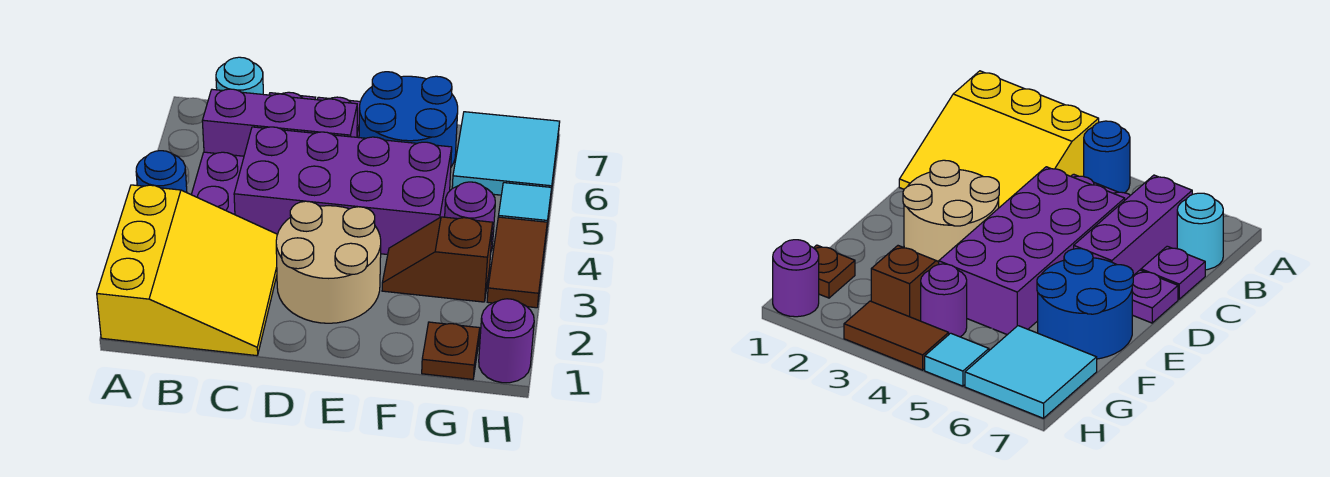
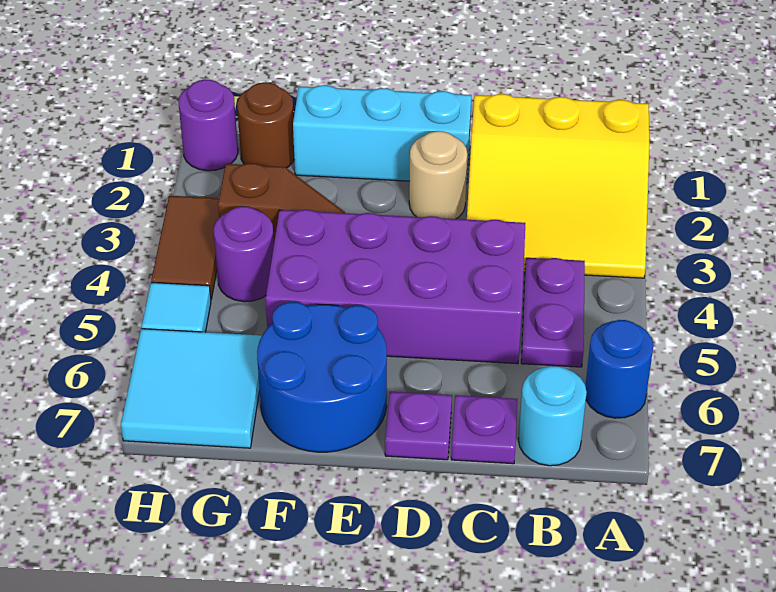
yellow 3x3 slope [97,185,277,356] -> yellow 3x3 slope turned to [467,94,649,278]
blue 1x1 round brick [136,151,187,193] -> blue 1x1 round brick moved to [585,320,654,418]
purple 1x3 brick [202,89,357,156] -> none
none -> cyan 1x3 brick [293,85,471,184]
tan 2x2 round brick [276,201,381,323] -> tan 1x1 round brick [409,131,467,219]
brown 1x1 plate [422,322,480,379] -> brown 1x1 round brick [237,82,294,168]

